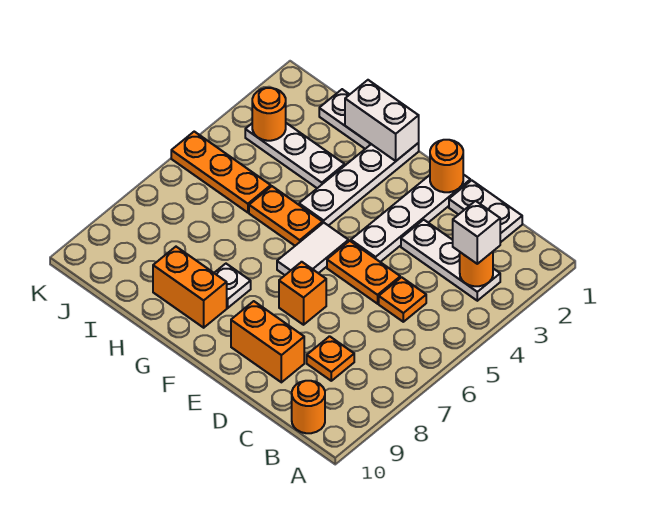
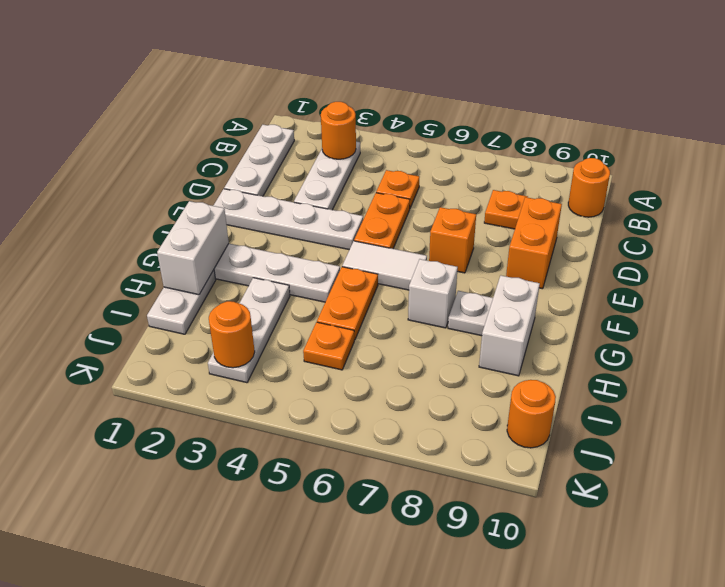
white 1x1 brick [453,201,500,264] -> white 1x1 brick moved to [408,259,458,328]
white 1x2 plate [449,180,522,243] -> white 1x3 plate [224,125,294,196]
orange 1x1 round brick [430,140,463,192] -> orange 1x1 round brick moved to [507,380,556,448]
orange 1x2 brick [153,247,227,328] -> white 1x2 brick [479,276,540,376]
orange 1x3 plate [171,132,271,213] -> orange 1x1 plate [303,322,354,370]

